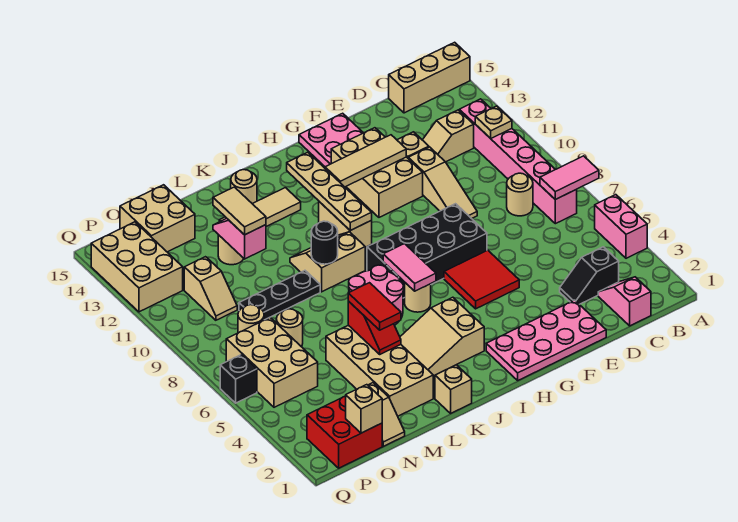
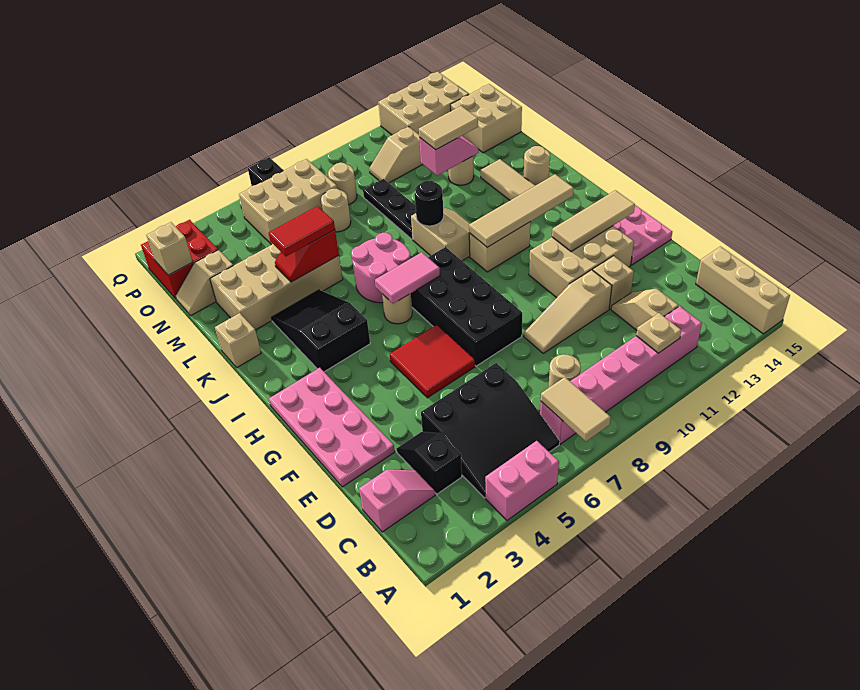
pink 1x2 tile [540,156,599,200] -> tan 1x2 tile [541,377,611,442]
none -> black 3x3 slope [421,363,560,498]
tan 1x3 tile [325,135,406,187] -> tan 1x3 tile turned to [552,190,635,252]
tan 2x3 slope [400,297,484,376] -> black 2x3 slope [271,290,370,372]
tan 1x4 plate [287,152,372,230] -> tan 1x4 tile [469,174,574,247]

